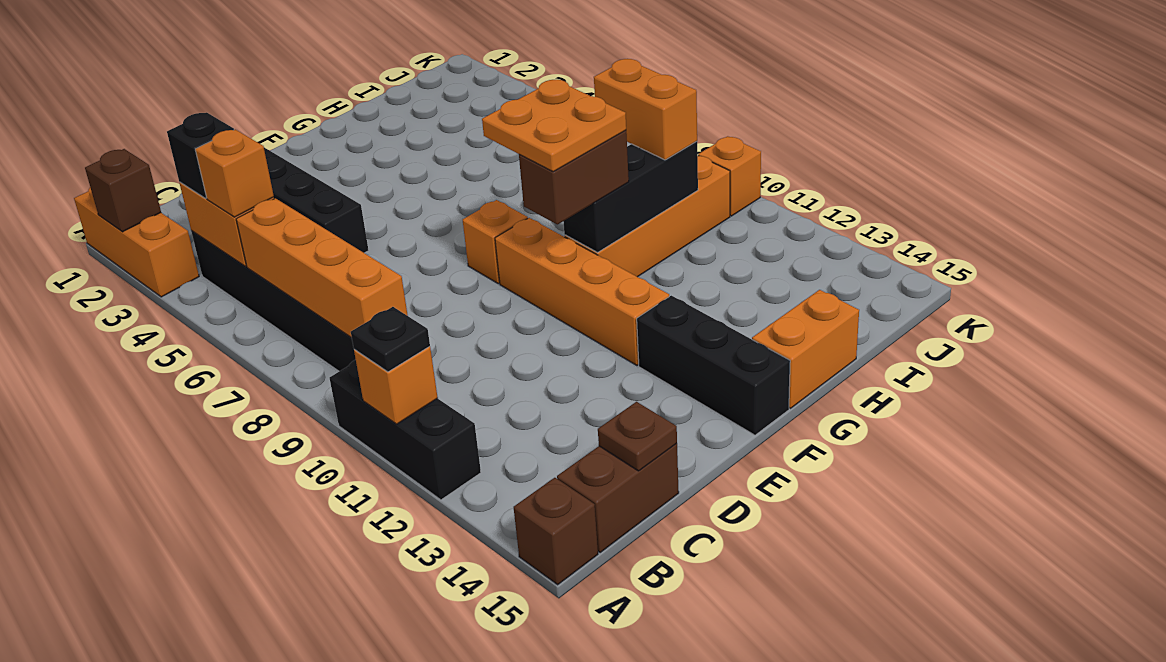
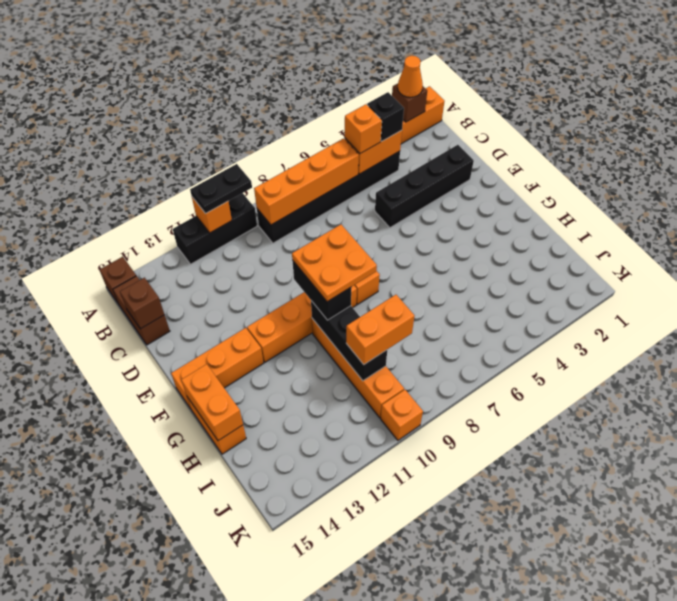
none -> orange 1x1 cone [398,56,423,97]
black 1x1 plate [351,307,430,372] -> black 1x2 plate [190,164,252,214]
brown 1x1 plate [598,402,677,471] -> brown 1x1 brick [120,278,165,329]
brown 1x2 brick [519,130,629,224] -> black 1x2 brick [292,260,351,320]
black 1x3 brick [637,296,790,435] -> orange 1x3 brick [171,328,263,409]
none -> orange 1x2 brick [181,364,243,441]

